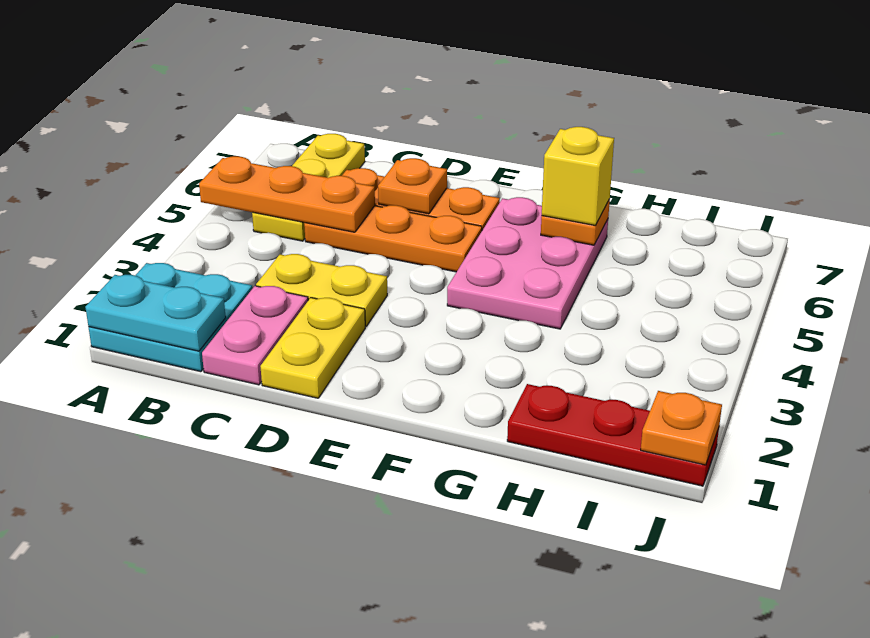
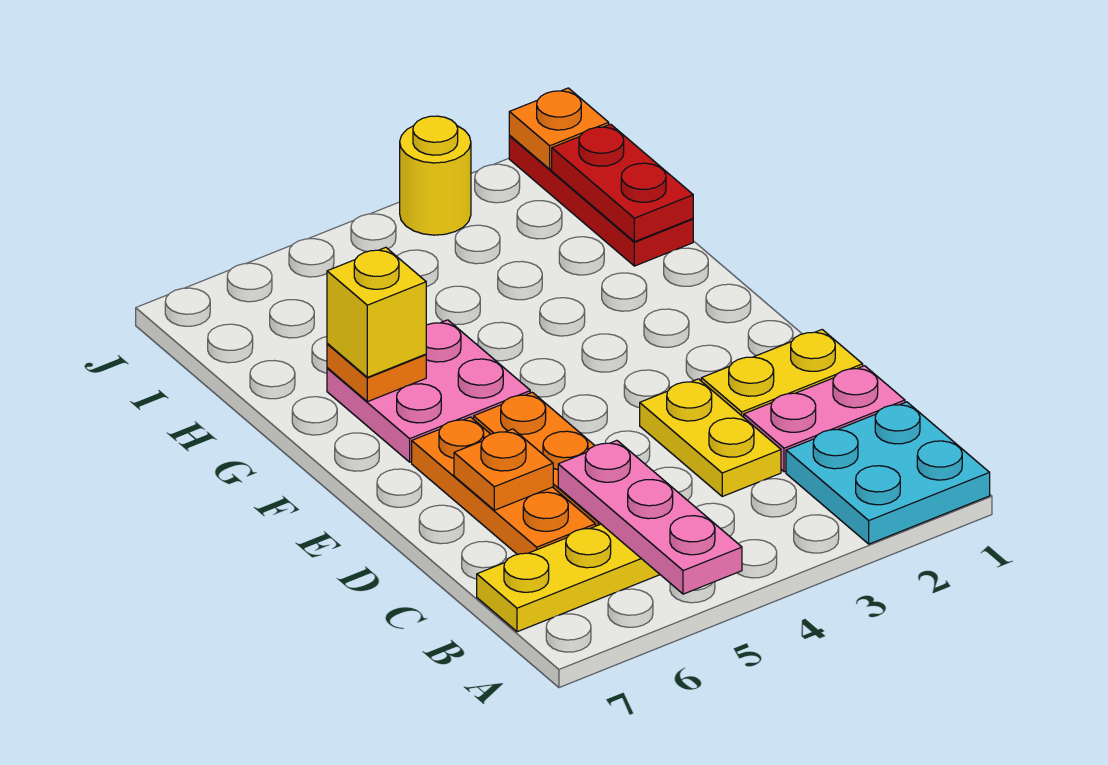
cyan 1x2 plate [85,275,226,351] -> none
orange 1x3 plate [199,156,375,232] -> pink 1x3 plate [558,441,742,594]
pink 2x3 plate [447,197,608,329] -> pink 2x2 plate [327,320,530,462]
none -> red 1x2 plate [552,124,693,242]
none -> yellow 1x1 round brick [400,116,471,235]

